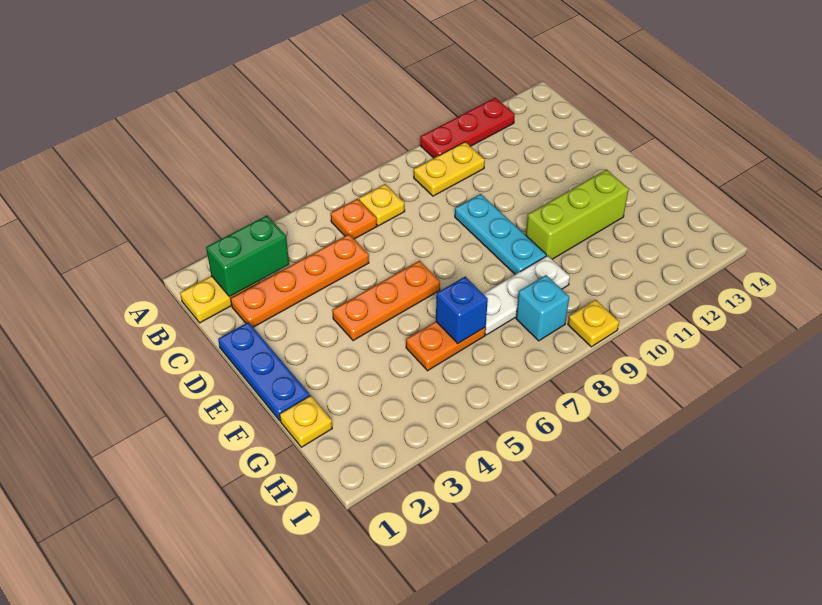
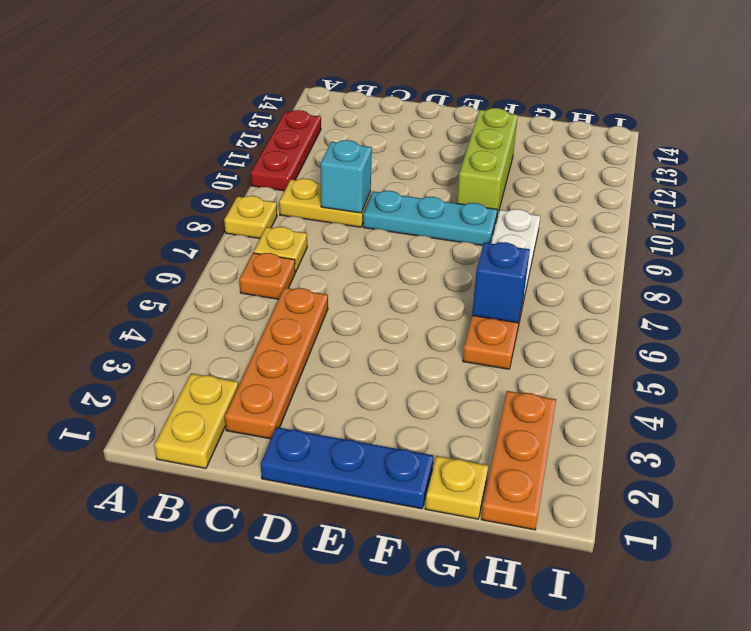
green 1x2 brick [206,216,289,297] -> none
yellow 1x2 plate [414,142,485,196] -> yellow 1x2 plate turned to [279,179,371,227]
orange 1x3 plate [332,261,440,341] -> orange 1x3 plate moved to [481,391,556,530]
cyan 1x1 brick [516,275,569,341] -> cyan 1x1 brick moved to [321,140,372,213]
yellow 1x1 plate [568,300,619,347] -> yellow 1x1 plate moved to [224,196,277,239]

